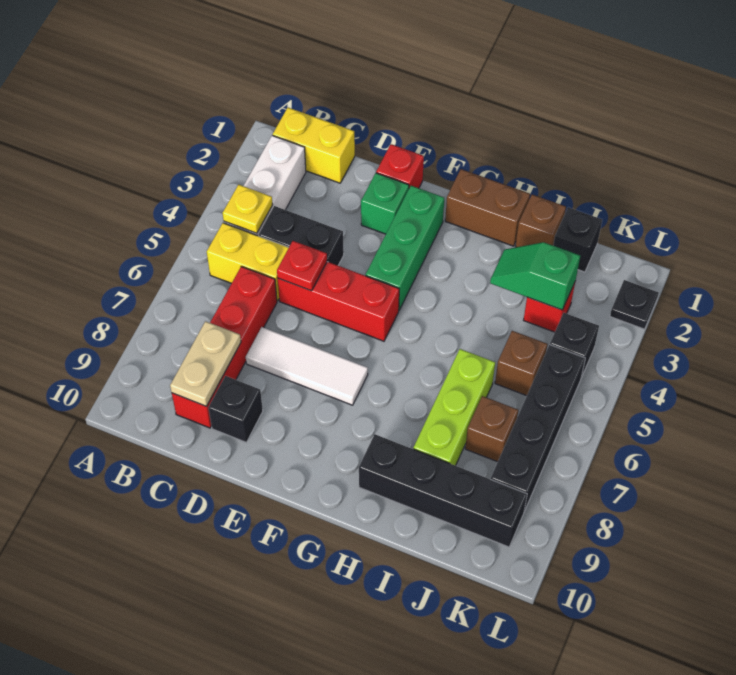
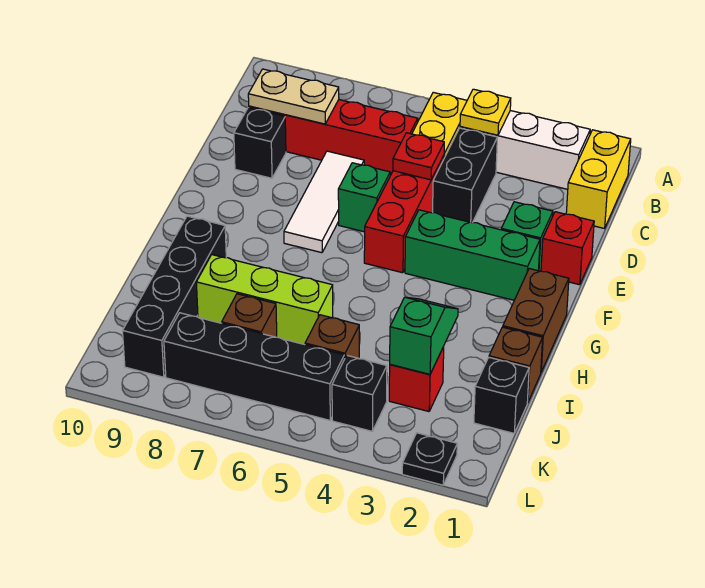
none -> green 1x1 brick [338,163,390,232]

